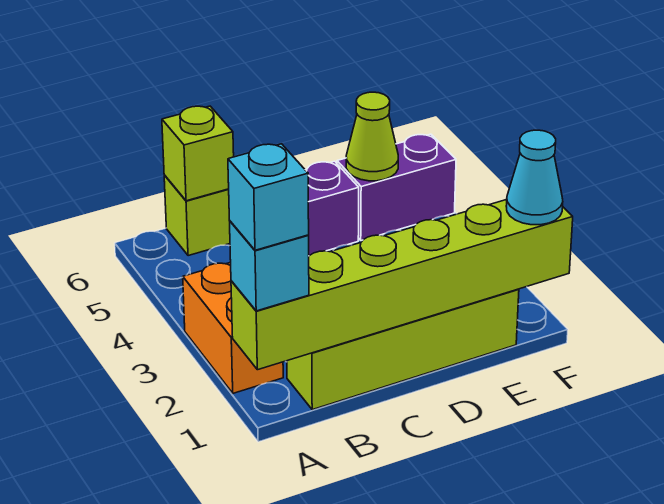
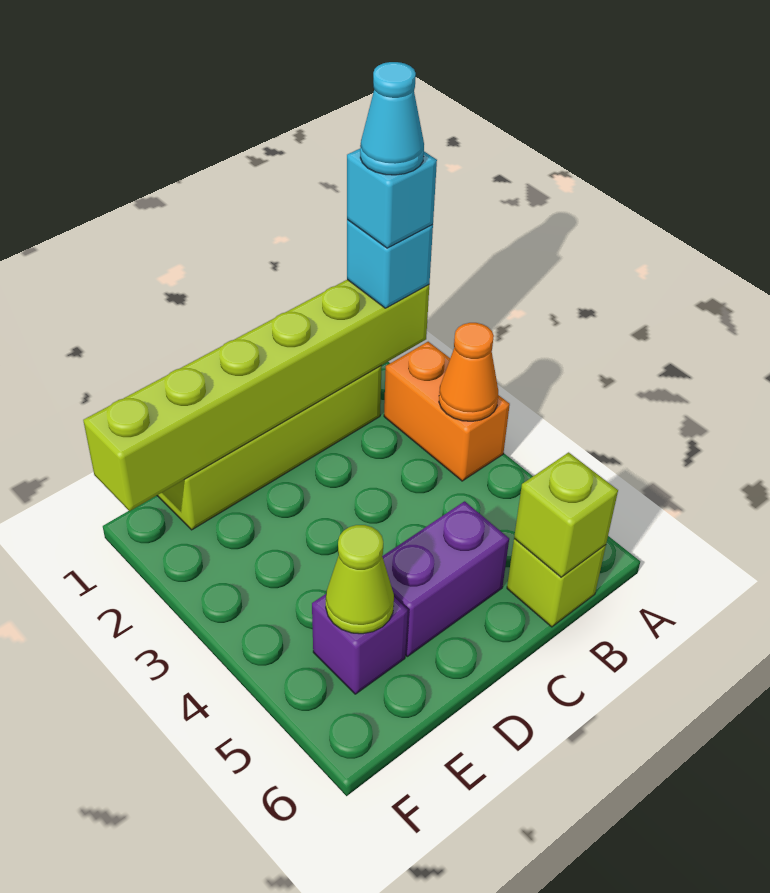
none -> orange 1x1 cone [439,323,498,421]
purple 1x2 brick [337,134,456,241] -> purple 1x1 brick [312,594,408,694]
cyan 1x1 cone [506,130,563,225] -> cyan 1x1 cone moved to [360,62,424,175]

